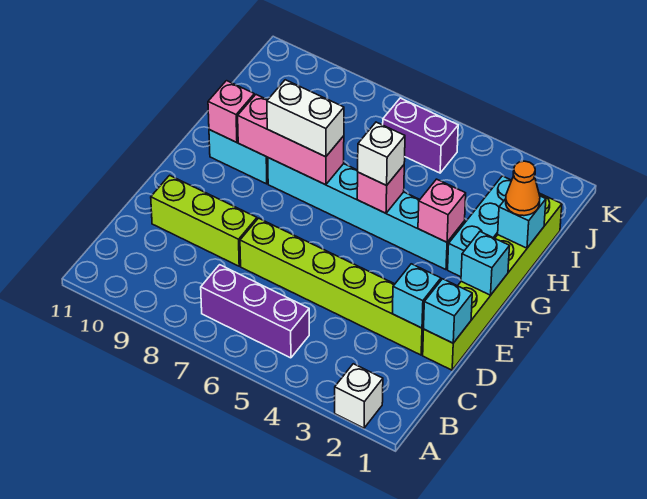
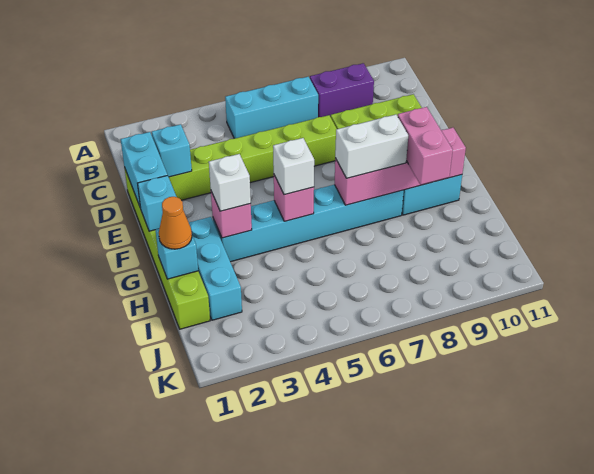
white 1x1 brick [335,364,383,428] -> white 1x1 brick moved to [209,154,251,211]
purple 1x3 brick [201,265,309,358] -> cyan 1x3 brick [225,77,318,139]
cyan 1x1 brick [423,279,472,343] -> cyan 1x2 brick [121,132,167,208]
none -> pink 1x2 brick [398,107,453,185]
purple 1x2 brick [383,98,458,173] -> purple 1x2 brick moved to [310,63,374,117]

